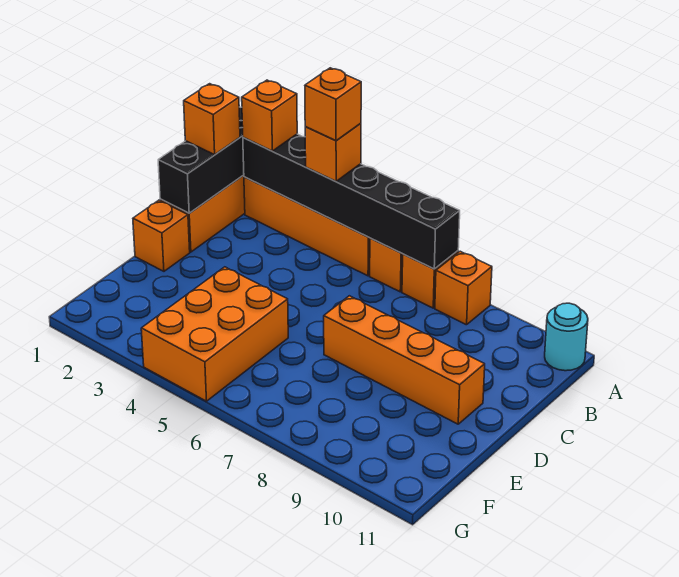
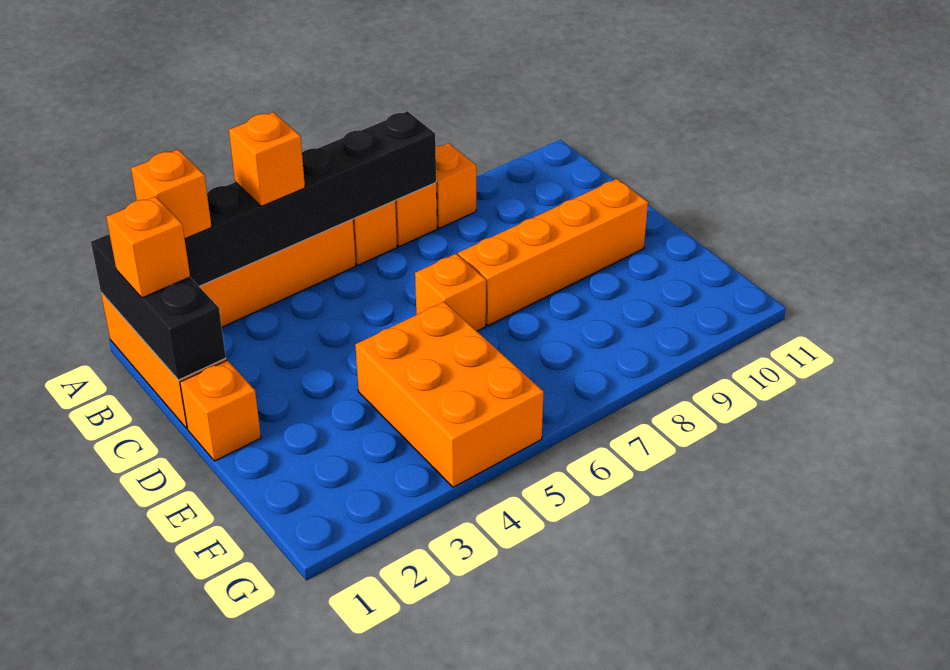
orange 1x1 brick [305,68,361,141] -> orange 1x1 brick moved to [415,254,486,331]
cyan 1x1 round brick [545,303,588,371] -> none

